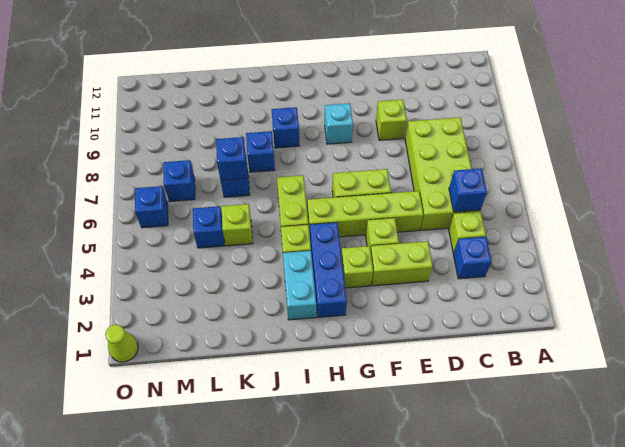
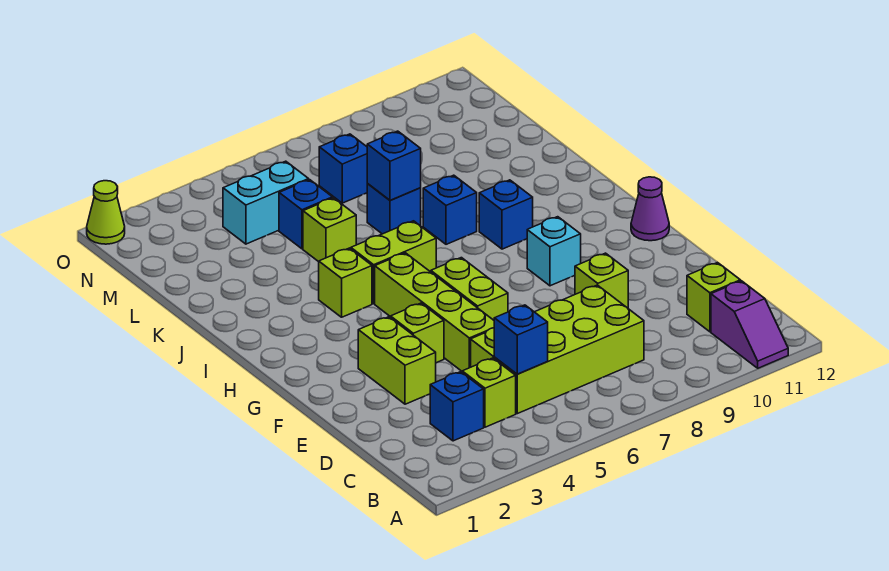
none -> purple 1x2 slope [711,281,788,368]
lime 1x1 brick [341,246,373,288] -> lime 1x1 brick moved to [687,262,740,332]
none -> purple 1x1 cone [631,177,669,241]
blue 1x3 brick [310,223,347,317] -> none
cyan 1x2 brick [283,251,316,320] -> cyan 1x2 brick moved to [223,161,309,244]
blue 1x1 brick [135,186,168,228] -> none

